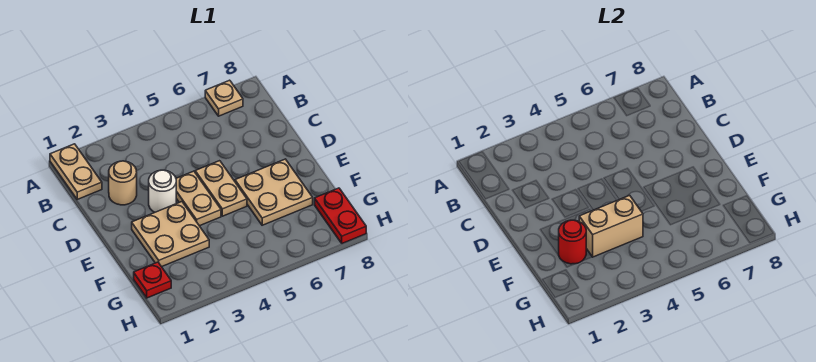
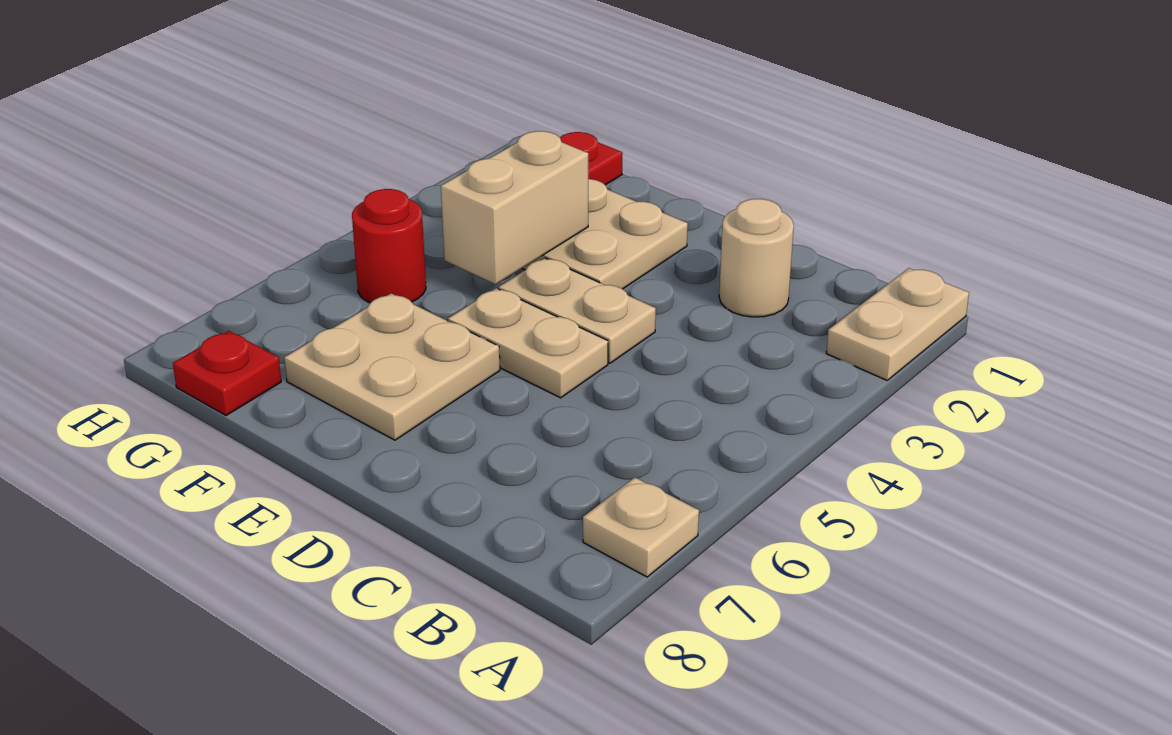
tan 1x2 plate [50,144,102,199] -> tan 1x2 plate turned to [826,268,969,380]
white 1x1 round brick [149,170,176,212] -> none
red 1x1 round brick [559,220,586,264] -> red 1x1 round brick moved to [352,189,426,303]
red 1x2 plate [315,188,366,243] -> red 1x1 plate [173,331,281,416]

